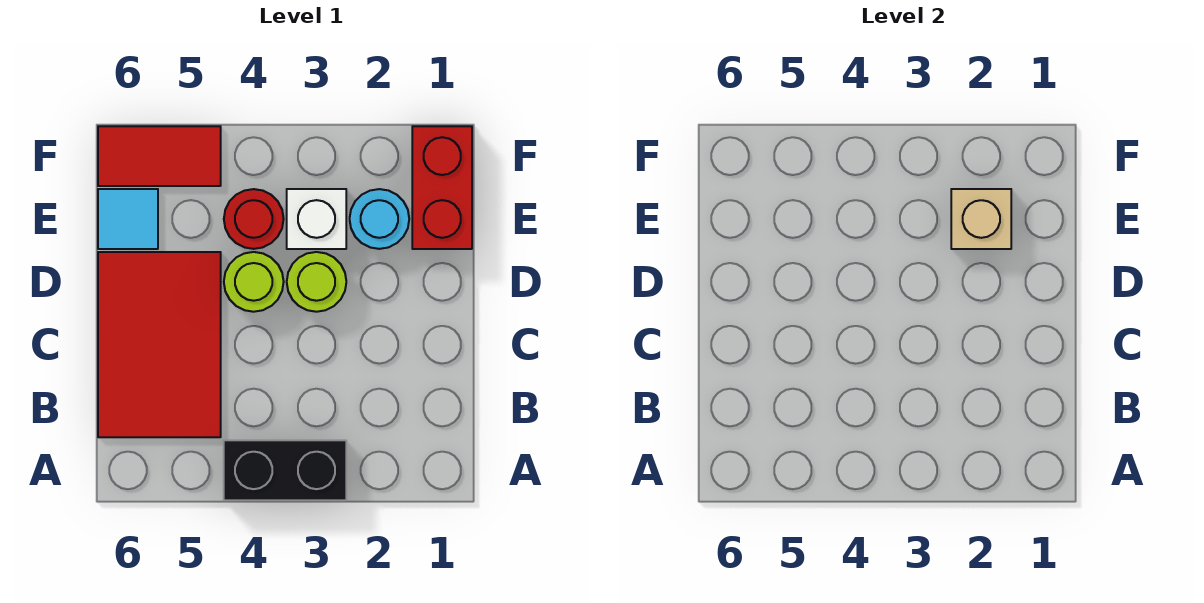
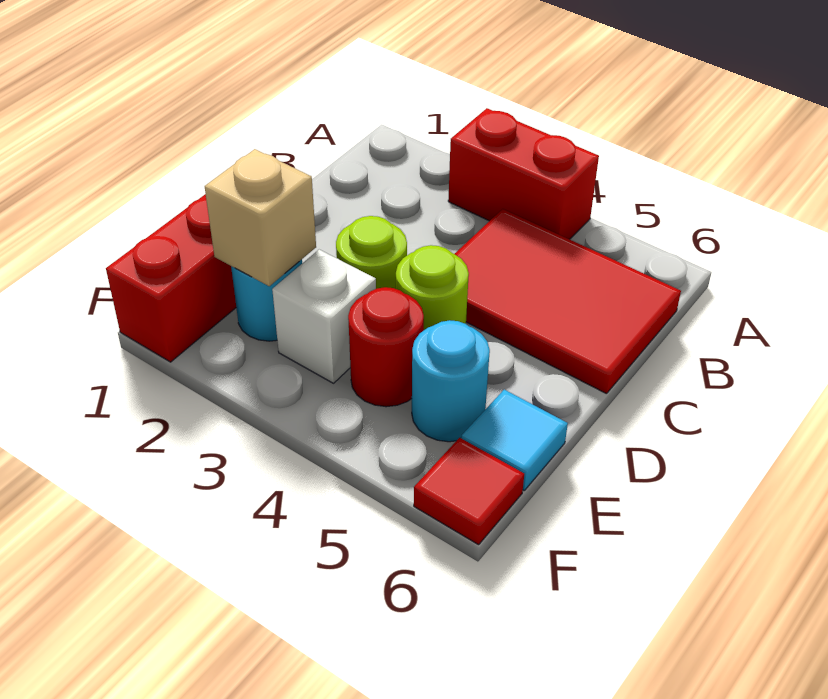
black 1x2 brick [224,440,346,500] -> red 1x2 brick [448,108,599,239]
red 2x3 tile [98,252,221,437] -> red 2x3 tile turned to [455,209,681,394]
none -> cyan 1x1 round brick [412,320,490,442]
red 1x2 tile [98,126,221,186] -> red 1x1 tile [414,438,524,545]

